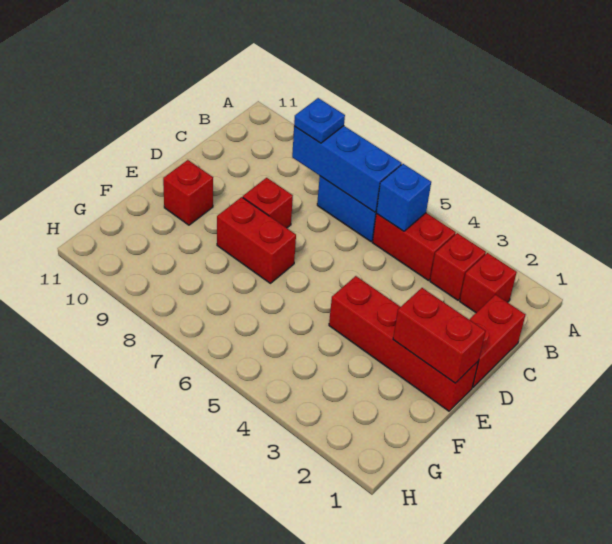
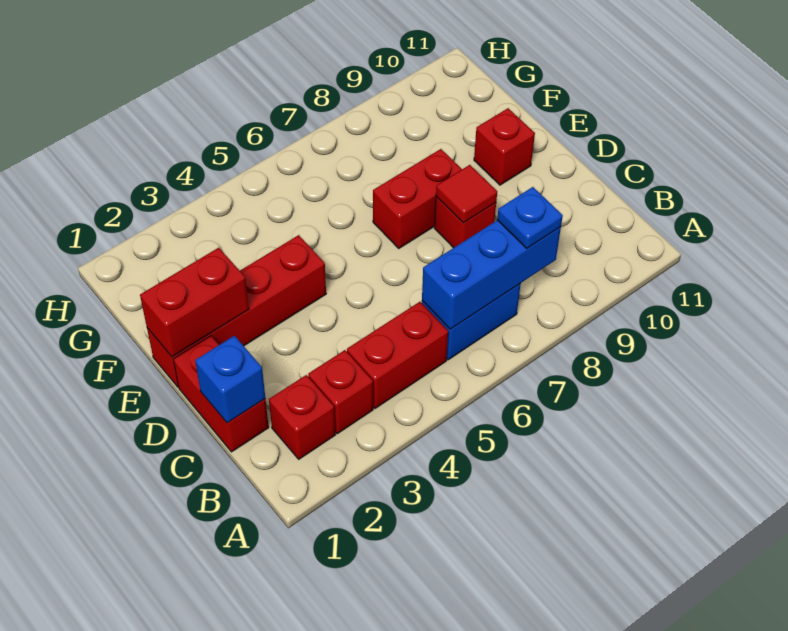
blue 1x1 brick [376,164,431,231] -> blue 1x1 brick moved to [195,336,265,423]
none -> red 1x1 tile [436,165,497,223]

